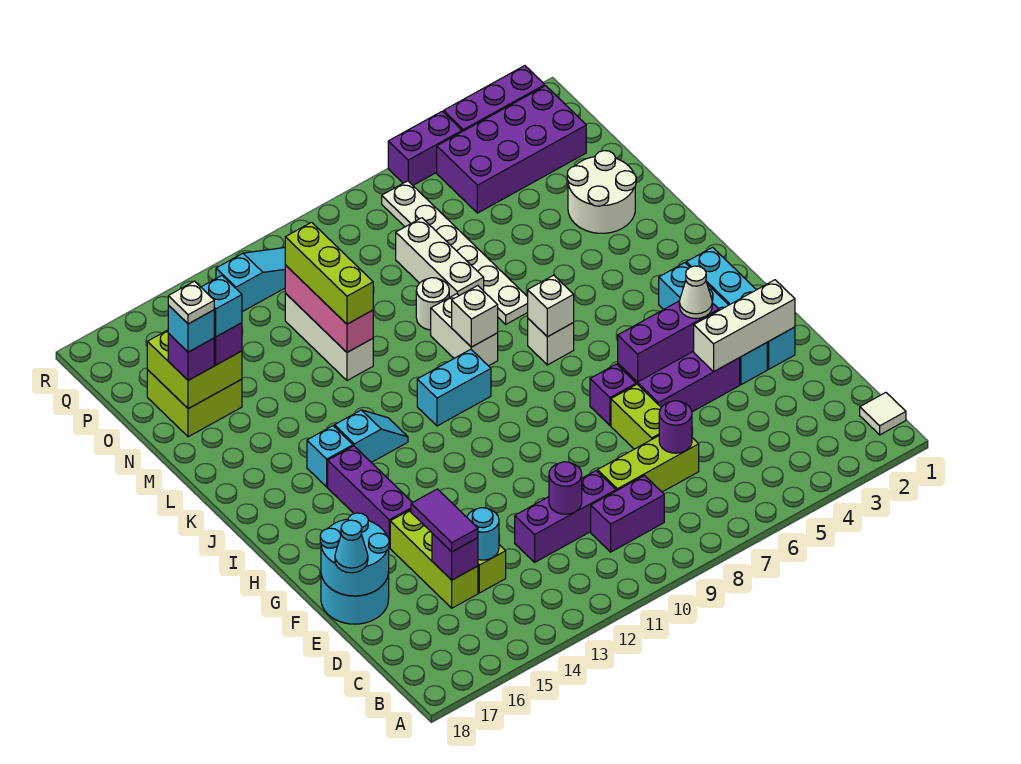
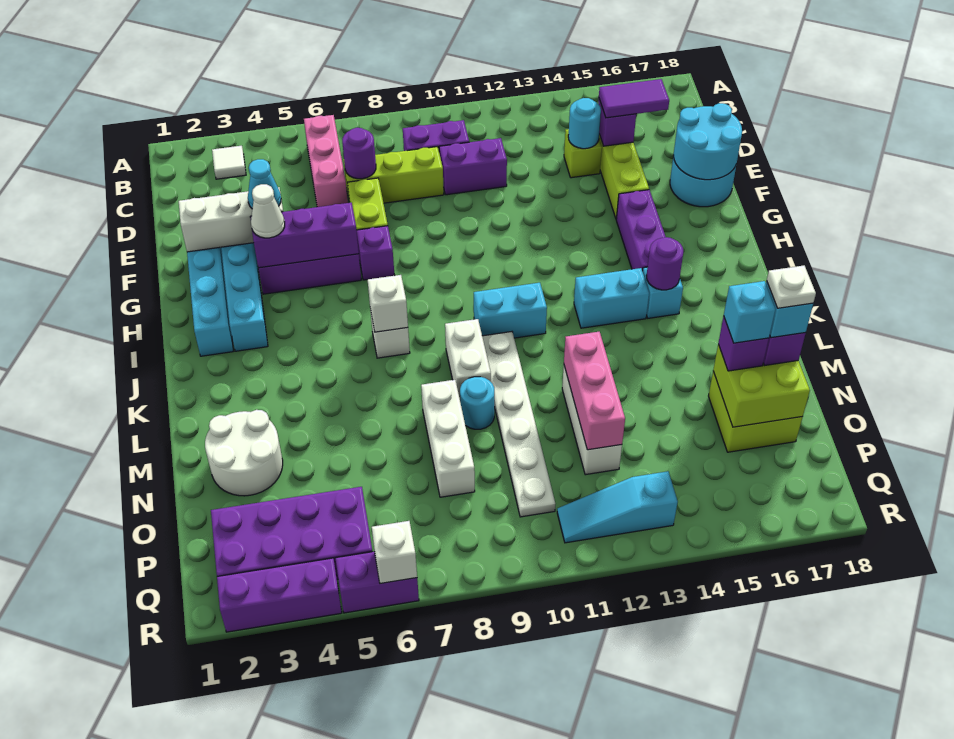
white 1x1 tile [860,393,906,435] -> white 1x1 tile moved to [212,146,246,179]
none -> pink 1x3 brick [304,115,348,207]
purple 1x3 brick [515,471,616,562] -> purple 1x2 brick [439,138,507,195]
purple 1x1 round brick [549,462,582,514] -> purple 1x1 round brick moved to [647,237,683,290]
purple 1x2 tile [411,489,478,552] -> purple 1x2 tile turned to [599,79,669,118]
cyan 1x1 cone [335,520,368,573] -> cyan 1x1 cone moved to [248,159,281,209]
cyan 1x2 slope [334,410,408,462] -> cyan 1x2 brick [574,268,649,328]
white 1x1 brick [452,286,498,347] -> white 1x1 brick moved to [372,521,417,584]
white 1x6 plate [382,181,528,324] -> white 1x6 plate moved to [482,332,555,517]
white 1x1 round brick [416,278,449,330] -> cyan 1x1 round brick [460,377,494,429]
lime 1x3 brick [285,222,373,324] -> none

